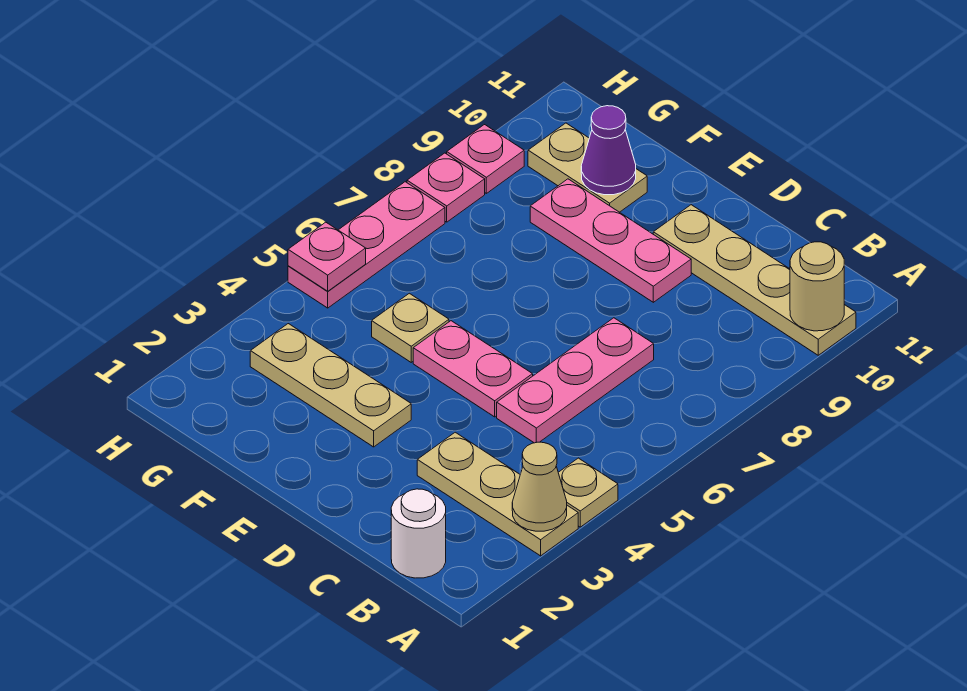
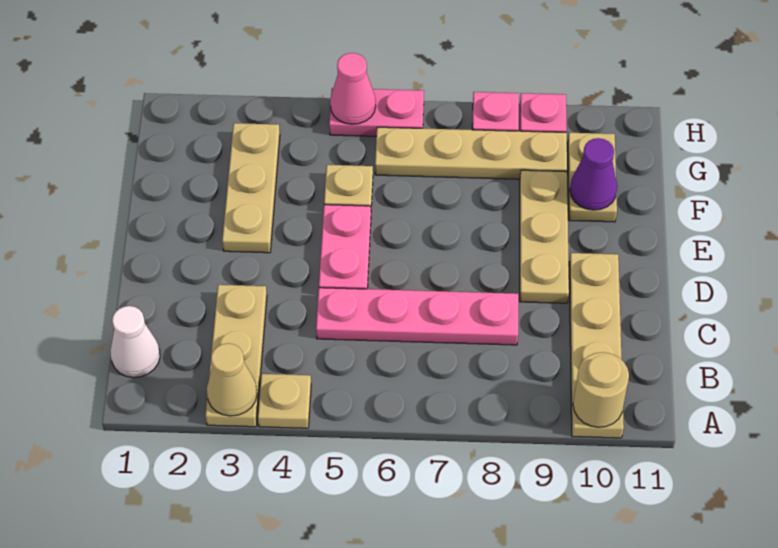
white 1x1 round brick [391,489,446,578] -> white 1x1 cone [110,306,160,378]
pink 1x3 plate [497,318,654,443] -> pink 1x4 plate [316,288,518,345]
pink 1x3 plate [530,179,691,302] -> tan 1x3 plate [520,170,569,303]
none -> tan 1x4 plate [375,127,567,179]
pink 1x3 plate [288,182,445,308] -> pink 1x2 plate [329,88,424,136]
pink 1x1 plate [288,222,366,291] -> pink 1x1 cone [330,53,376,124]

